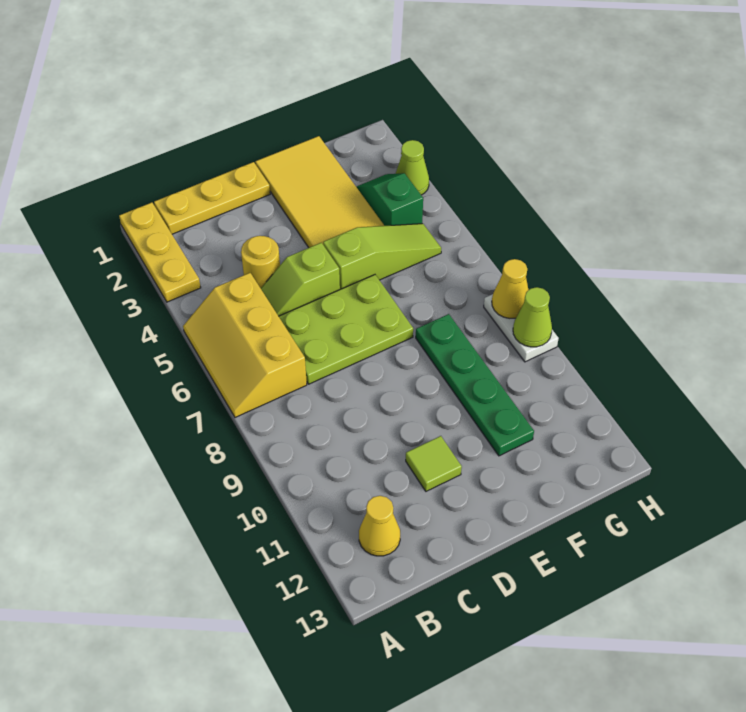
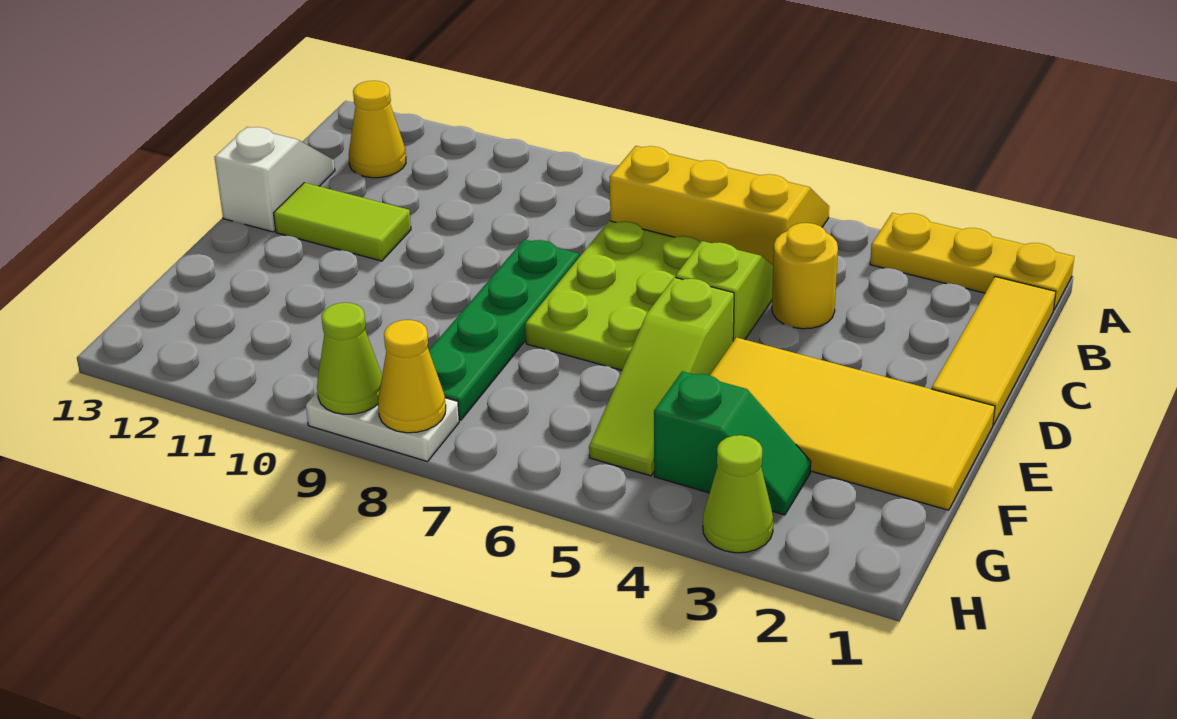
yellow 1x3 plate [154,162,270,234] -> yellow 1x3 tile [932,277,1056,425]
none -> white 1x2 slope [214,127,335,232]
lime 1x1 tile [406,436,462,491] -> lime 1x2 tile [274,183,411,261]
green 1x4 plate [416,314,534,456] -> green 1x4 plate turned to [429,239,579,420]

